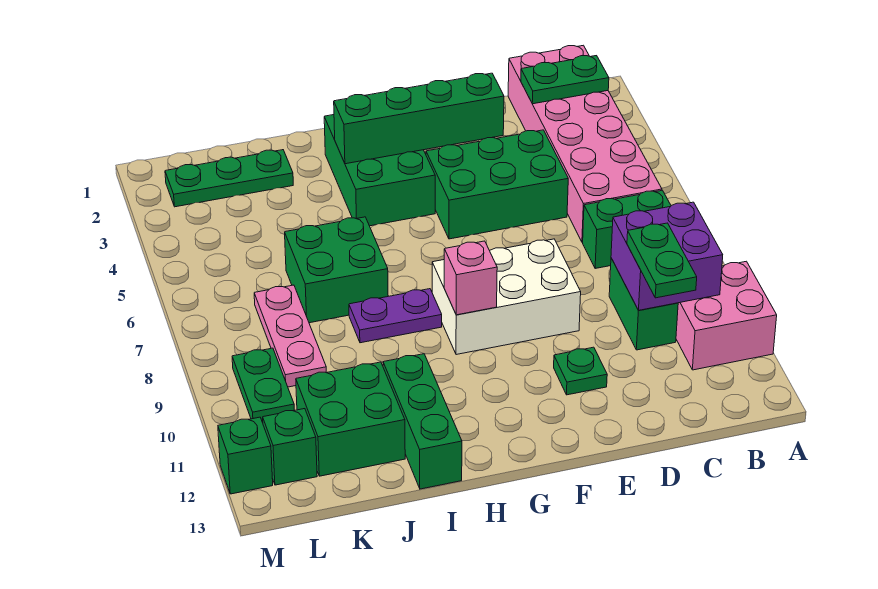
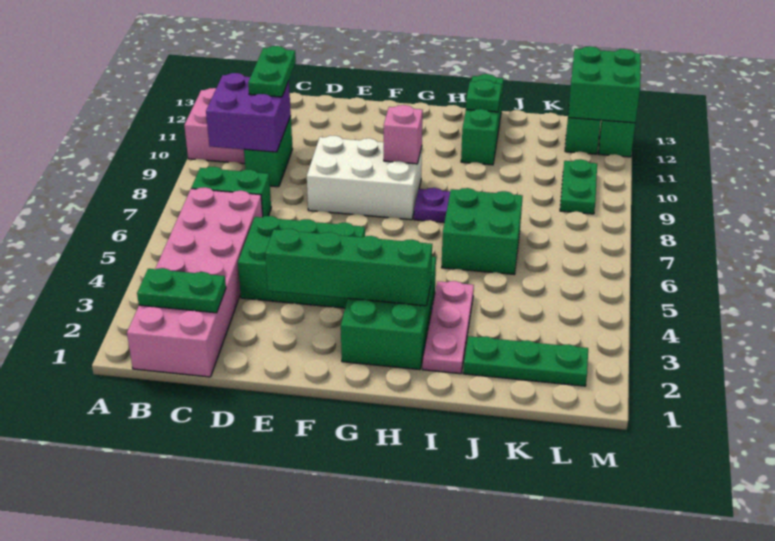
green 1x1 plate [554,347,607,395] -> green 1x1 plate moved to [466,80,501,112]
green 2x2 brick [296,362,405,476] -> green 2x2 brick moved to [568,46,641,123]
pink 1x3 plate [254,285,327,387] -> pink 1x3 plate moved to [423,281,474,374]

